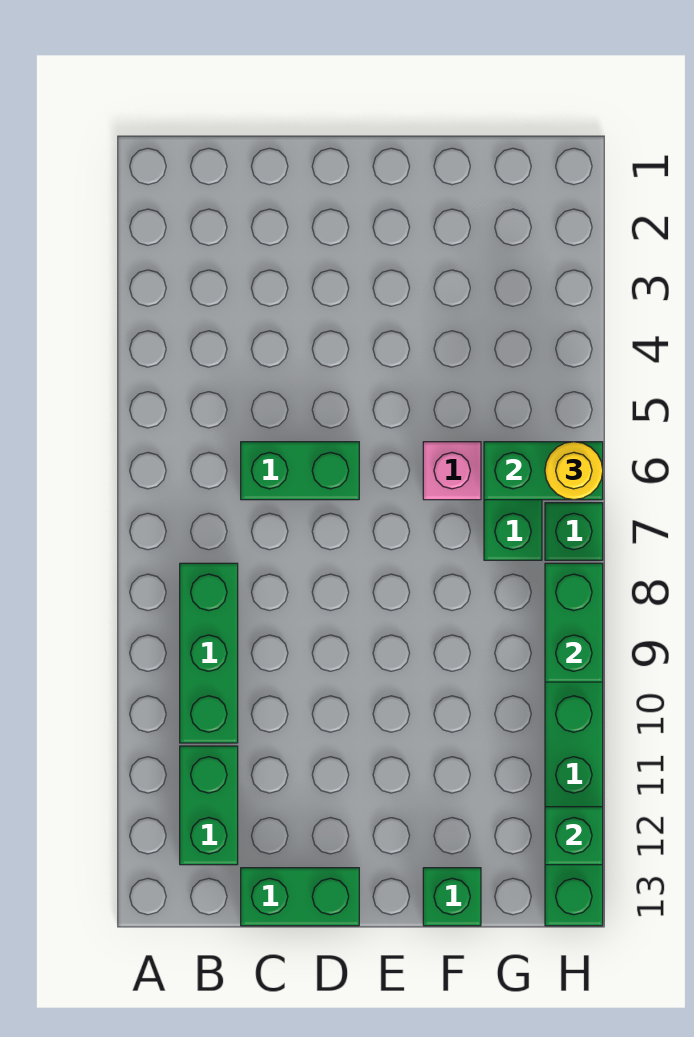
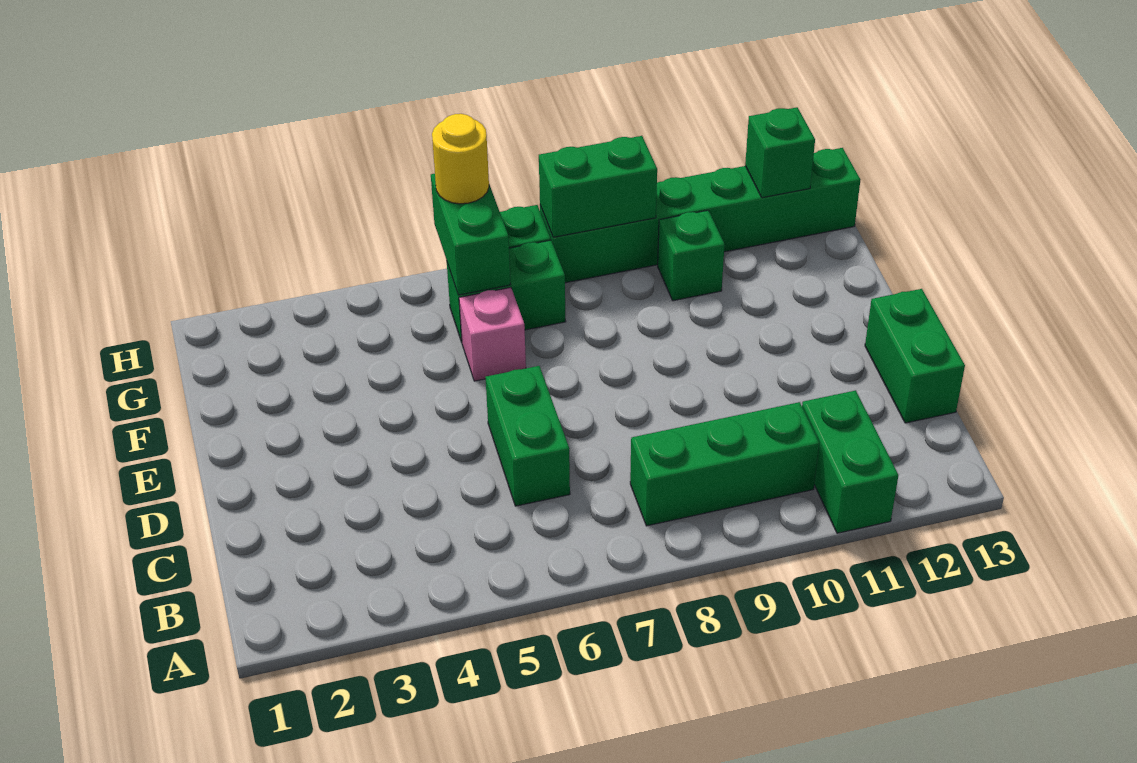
green 1x2 brick [180,746,238,865] -> green 1x2 brick turned to [802,390,899,533]
green 1x1 brick [423,868,481,926] -> green 1x1 brick moved to [658,210,725,301]

